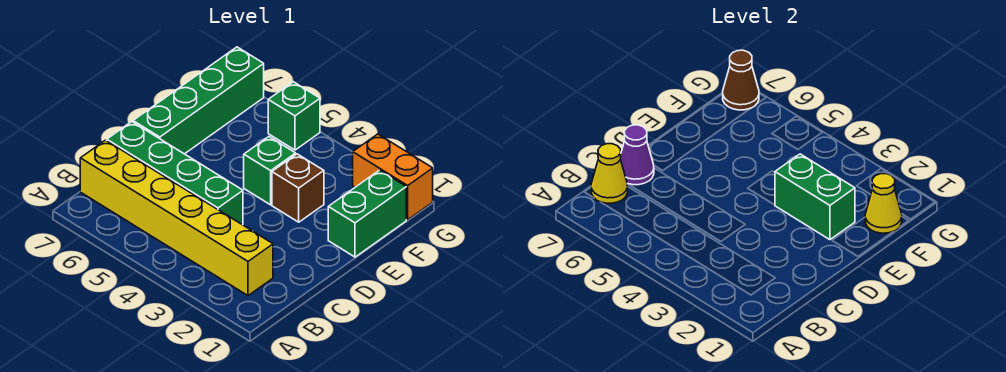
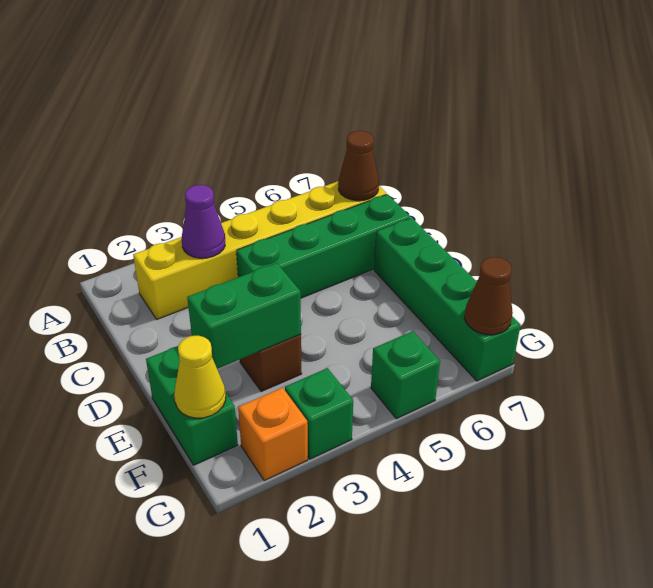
yellow 1x1 cone [591,144,628,203] -> brown 1x1 cone [338,131,379,201]
purple 1x1 cone [621,125,654,185] -> purple 1x1 cone moved to [182,185,225,258]
green 1x1 brick [244,137,296,205] -> green 1x1 brick moved to [285,368,353,459]
orange 1x2 brick [353,134,433,220] -> orange 1x1 brick [238,388,308,481]

